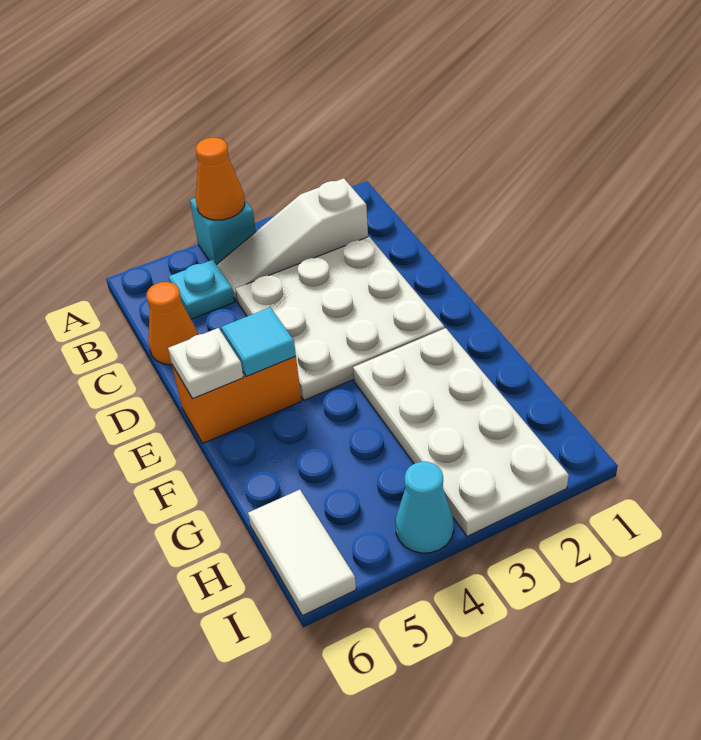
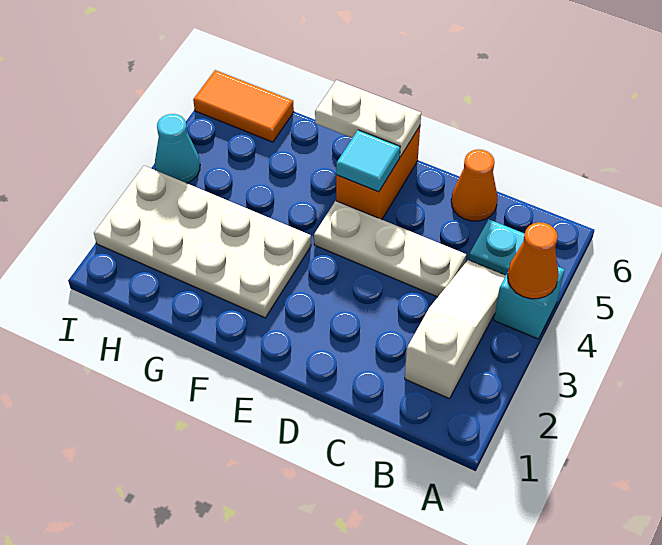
white 3x3 plate [236,237,445,400] -> white 1x3 plate [314,201,466,297]
white 1x1 plate [168,328,244,399] -> white 1x2 plate [315,80,421,157]
white 1x2 tile [248,490,356,616] -> orange 1x2 tile [193,70,294,142]

